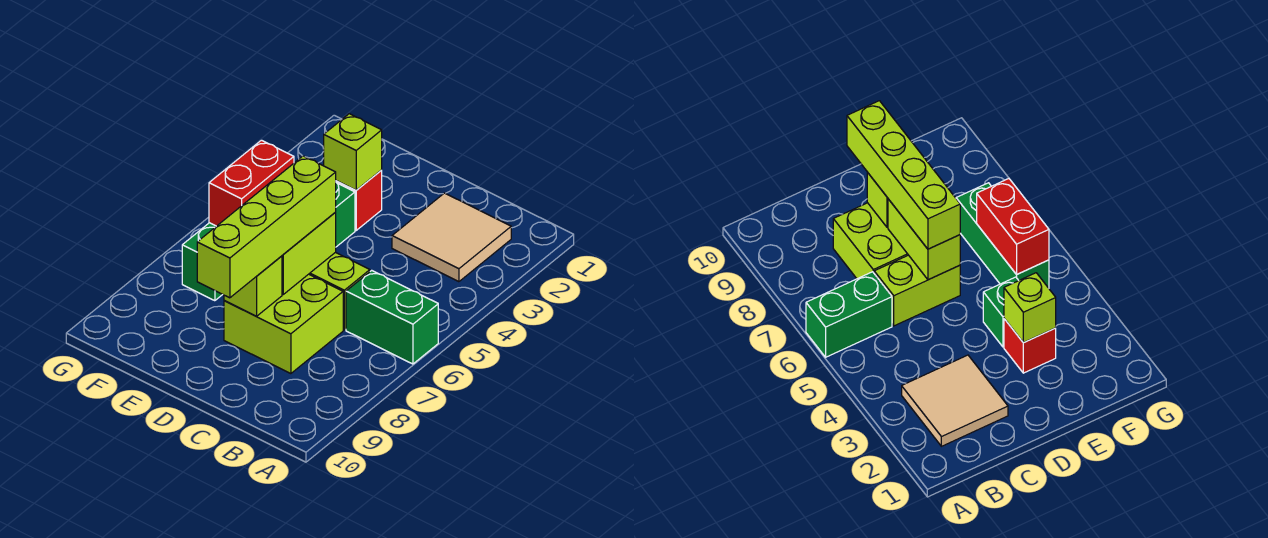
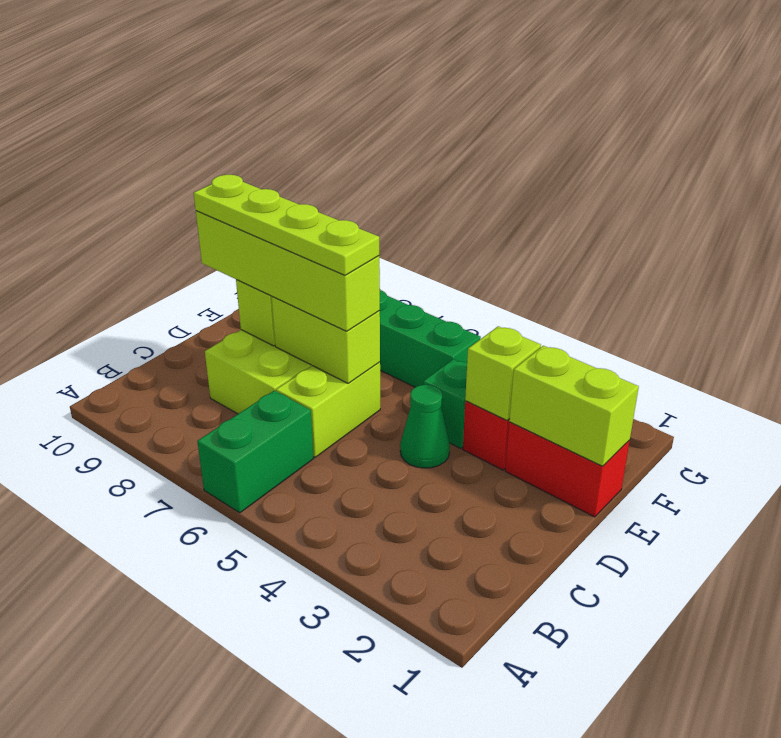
tan 2x2 tile [392,193,511,282] -> none
none -> green 1x1 cone [400,385,450,468]
none -> lime 1x4 plate [194,175,379,275]
none -> lime 1x2 brick [509,346,639,466]
red 1x2 brick [209,140,294,226] -> red 1x2 brick moved to [505,422,630,517]

